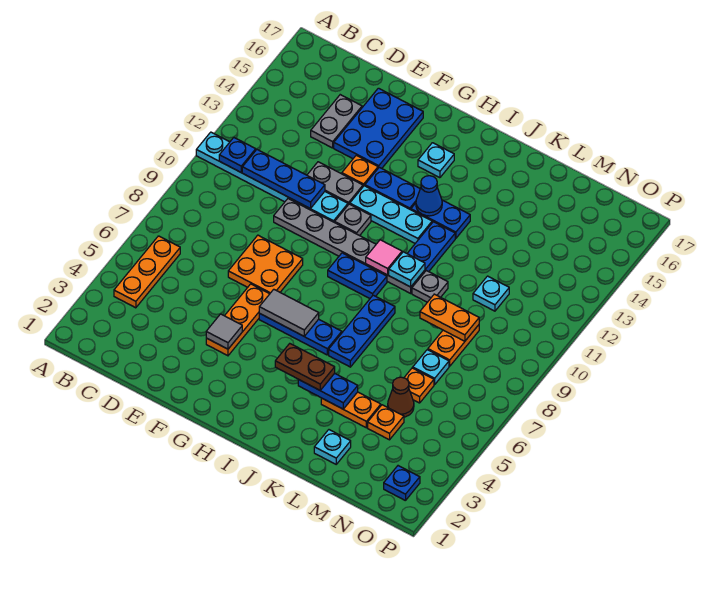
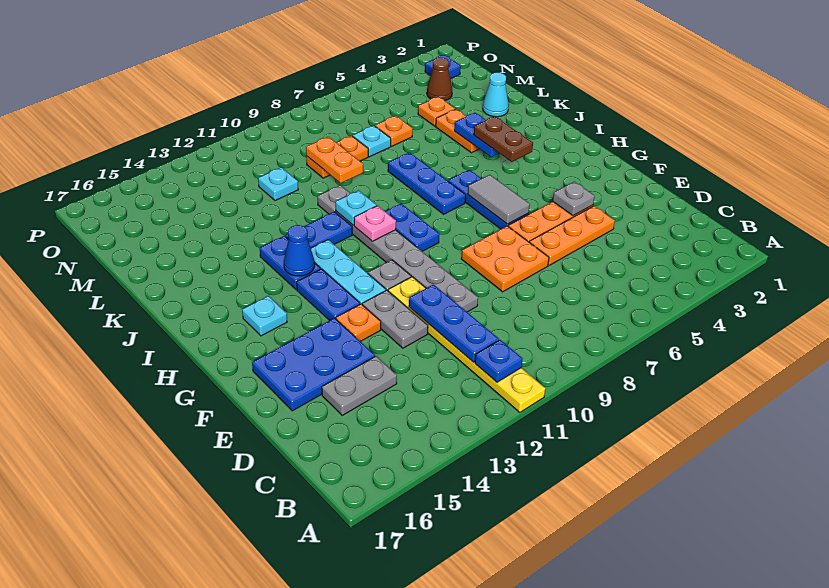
cyan 1x6 plate [196,132,348,222] -> yellow 1x6 plate [388,277,545,412]
orange 1x3 plate [114,236,180,308] -> orange 1x3 plate moved to [529,206,615,265]
grey 1x1 tile [206,314,242,349] -> grey 1x1 plate [553,181,595,216]
pink 1x1 tile [366,240,402,275] -> pink 1x1 plate [354,206,396,241]
blue 1x3 plate [329,295,395,367] -> blue 1x3 plate turned to [388,153,466,214]
cyan 1x1 plate [314,430,351,464] -> cyan 1x1 cone [483,72,509,117]
brown 1x1 cone [388,377,414,417] -> brown 1x1 cone moved to [427,57,452,101]

